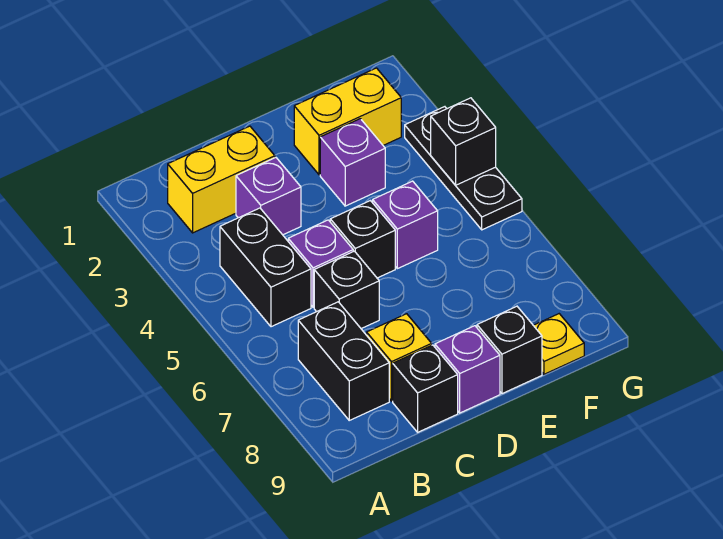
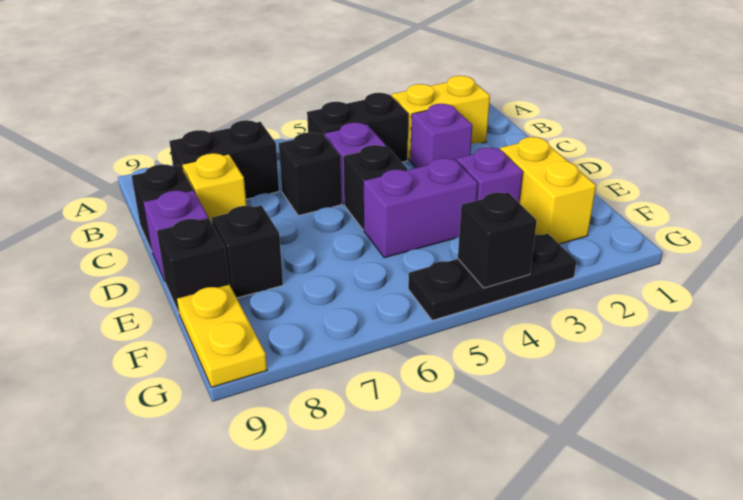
yellow 1x2 brick [168,126,275,233] -> yellow 1x2 brick turned to [392,76,490,161]
purple 1x1 brick [373,181,438,269] -> purple 1x2 brick [364,158,478,258]
none -> black 1x1 brick [212,205,283,298]
yellow 1x1 plate [533,314,584,374] -> yellow 1x2 plate [177,285,267,387]

